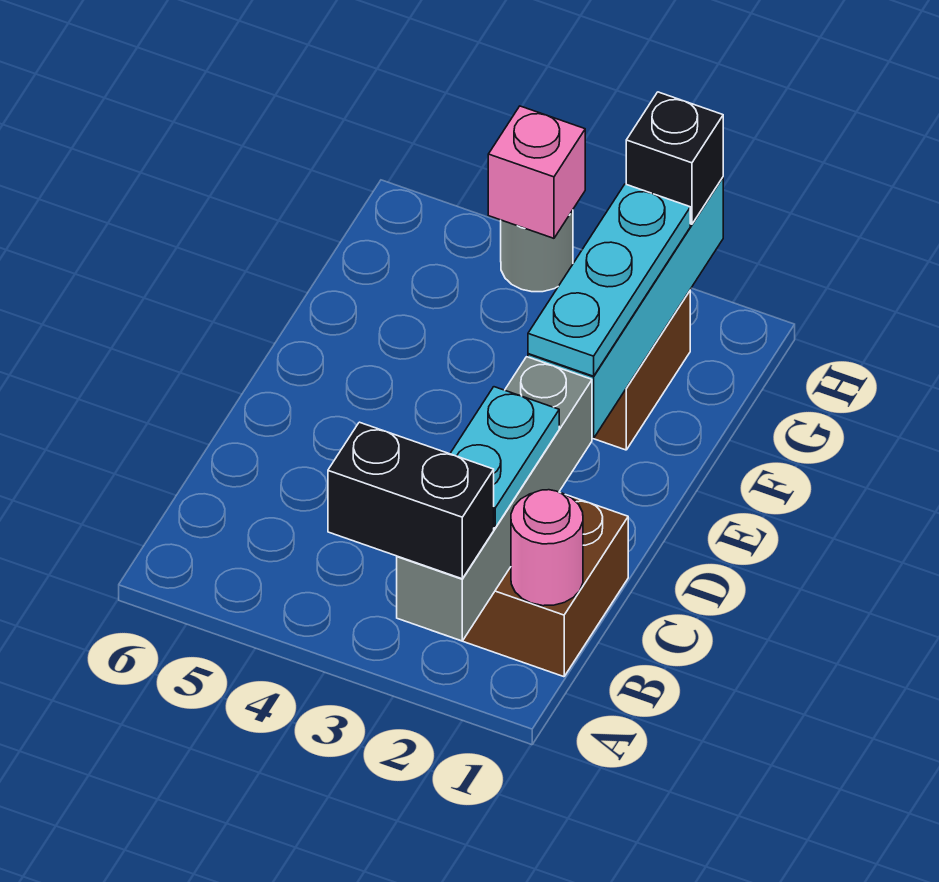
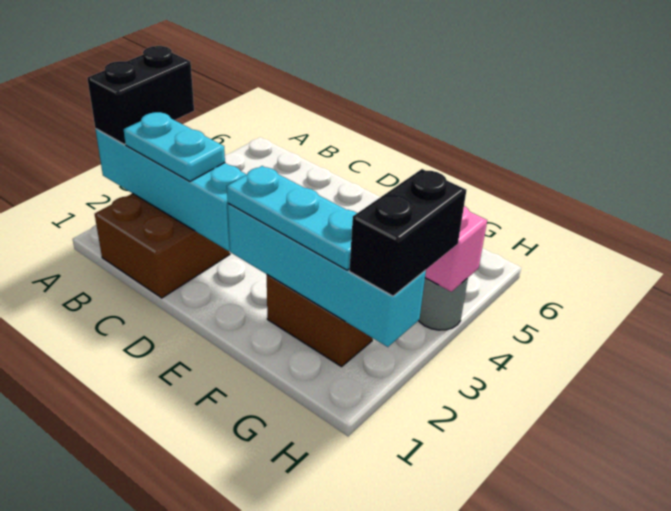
grey 1x4 brick [397,357,592,641] -> cyan 1x4 brick [95,129,246,251]
pink 1x1 round brick [511,490,583,606] -> none
black 1x1 brick [626,92,723,224] -> black 1x2 brick [349,169,466,296]

